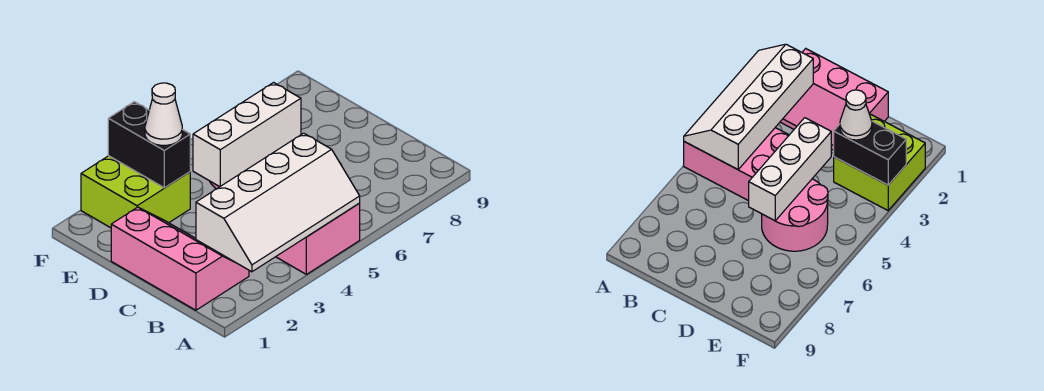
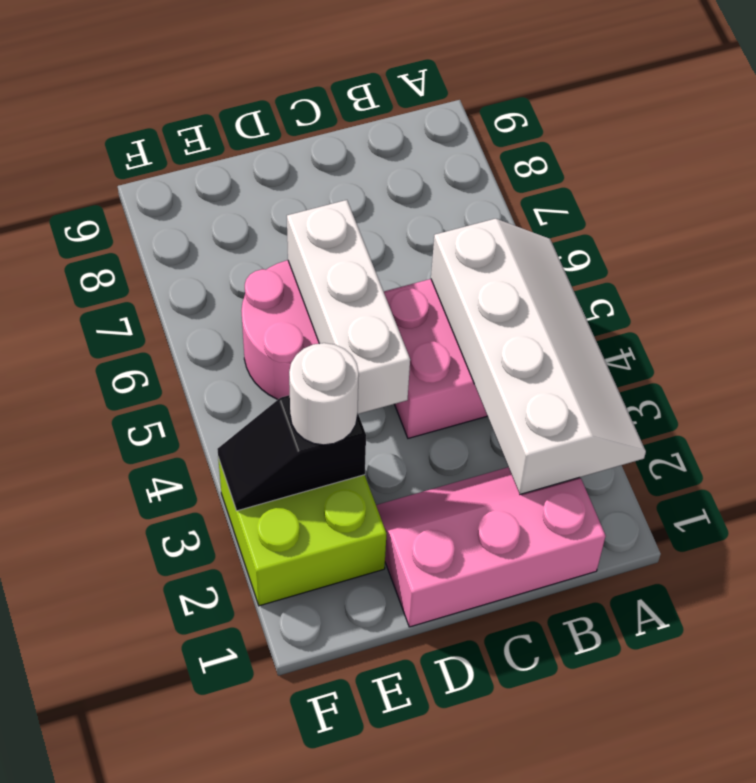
black 1x2 brick [108,102,190,188] -> black 1x2 slope [218,395,366,511]
white 1x1 cone [145,83,182,145] -> white 1x1 round brick [289,343,359,445]

